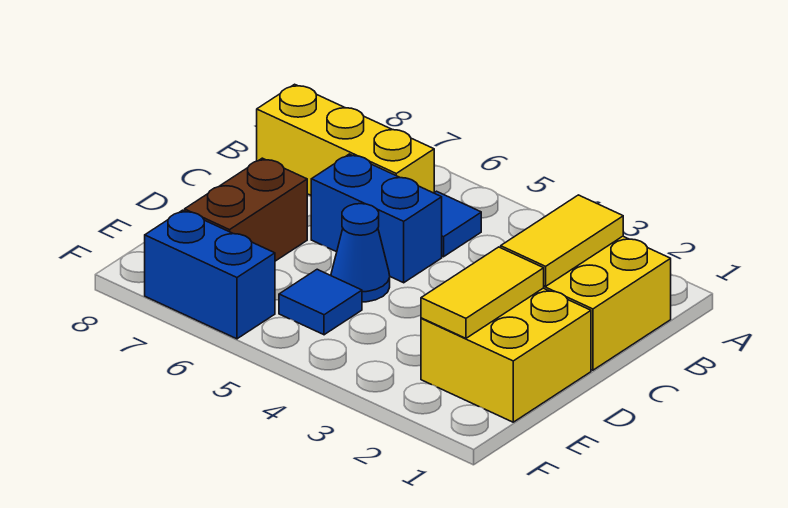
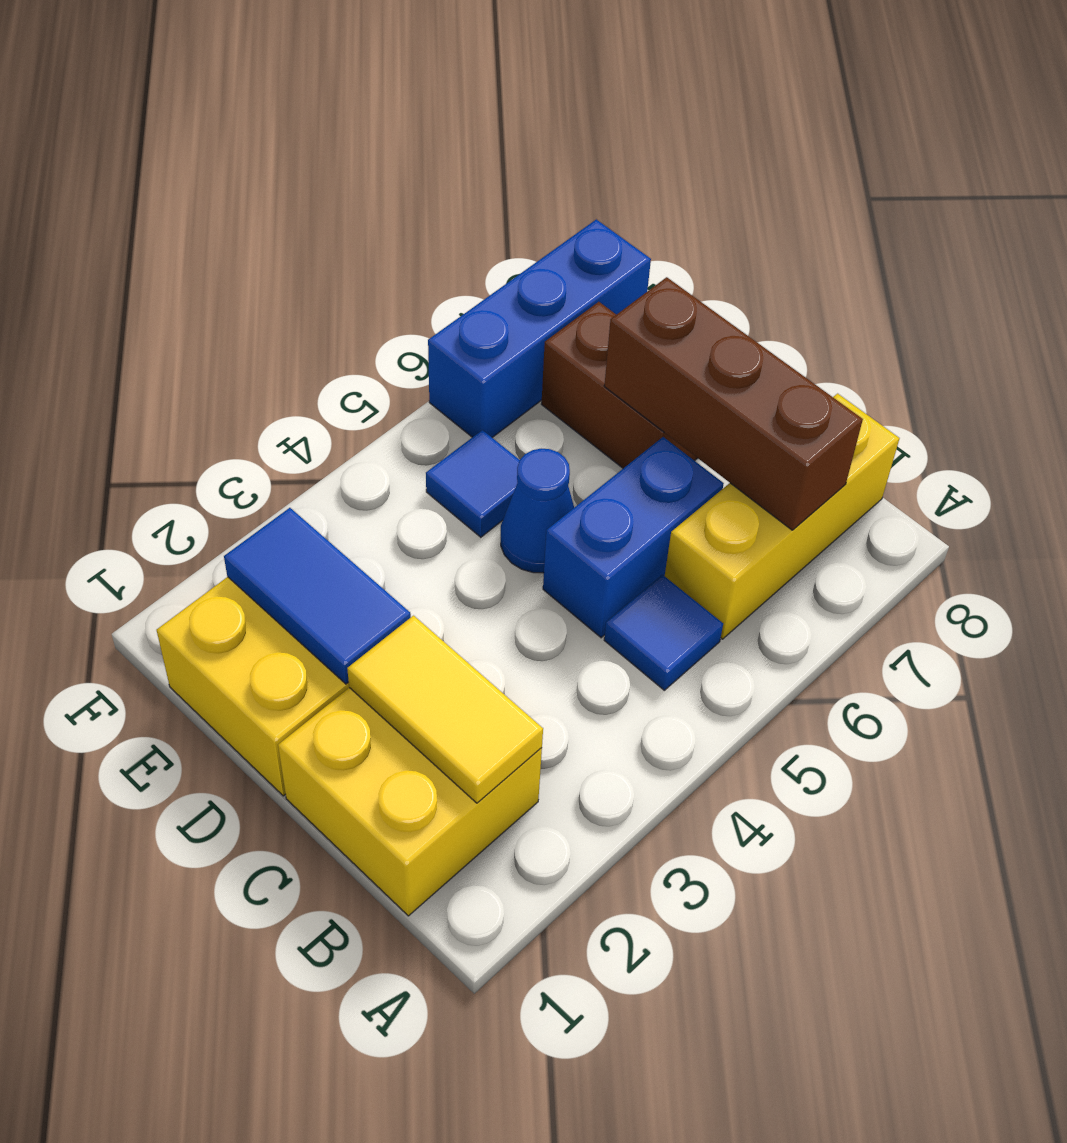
none -> brown 1x3 brick [604,277,863,530]
yellow 1x2 tile [421,247,544,338] -> blue 1x2 tile [224,508,411,684]
blue 1x2 brick [145,210,275,339] -> blue 1x3 brick [428,219,651,437]

